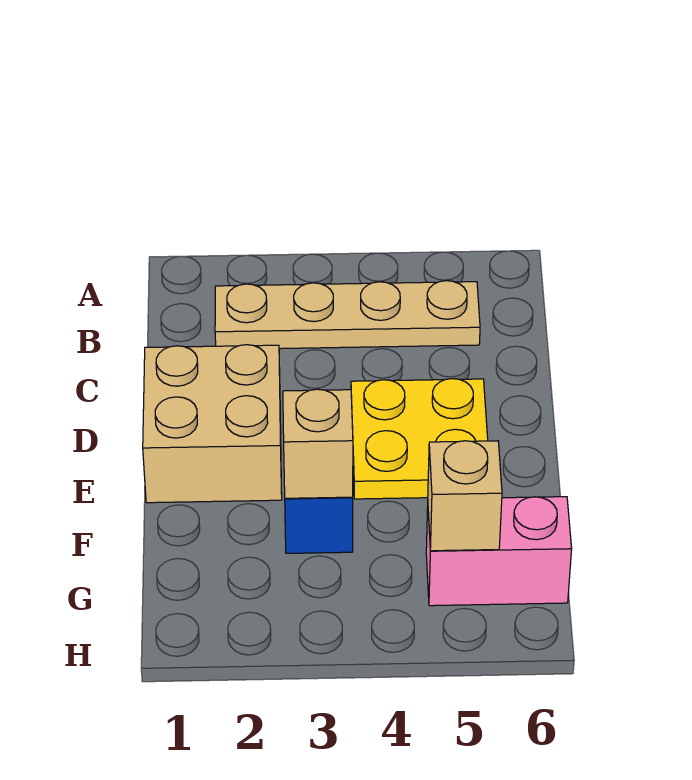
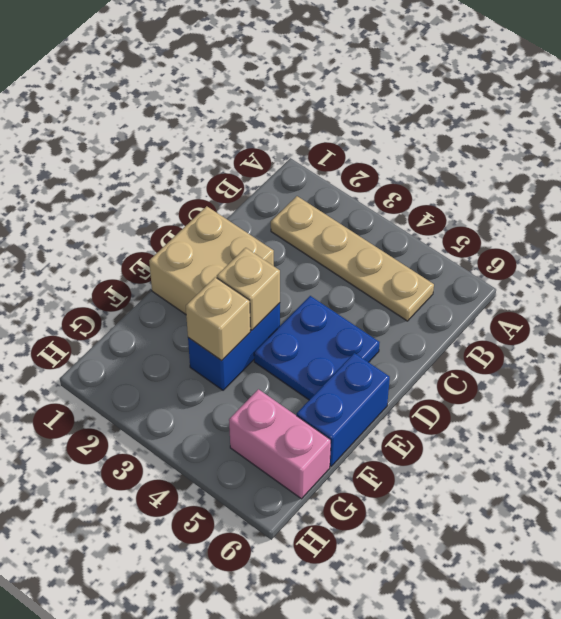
yellow 2x2 plate [351,379,488,499] -> blue 2x2 plate [254,296,380,400]
none -> blue 1x2 brick [297,353,390,466]
tan 1x1 brick [428,441,502,551] -> tan 1x1 brick moved to [217,248,280,330]

